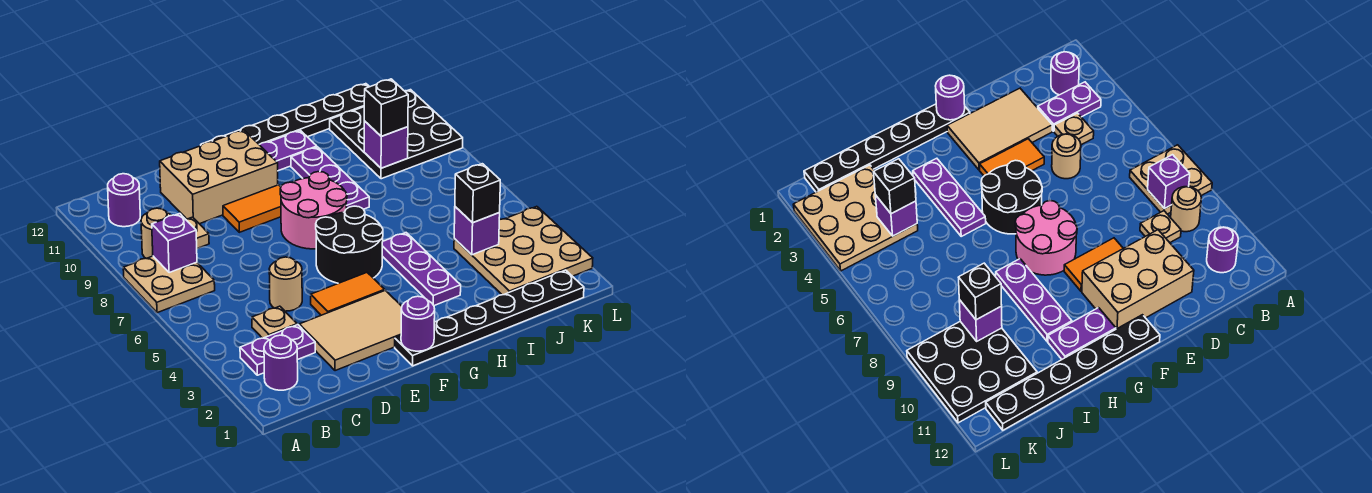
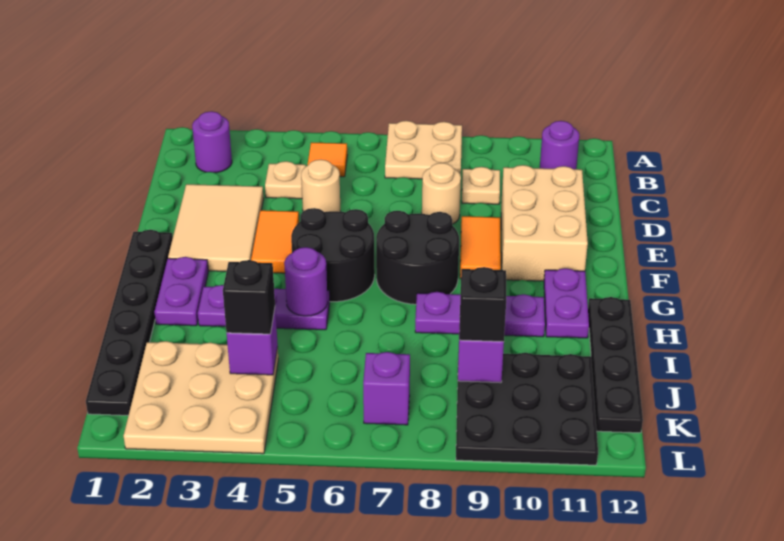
purple 1x2 plate [240,325,315,375] -> purple 1x2 plate moved to [154,257,208,326]
none -> orange 1x1 tile [308,142,347,177]
purple 1x1 brick [152,214,197,273] -> purple 1x1 brick moved to [363,352,410,425]
tan 1x1 round brick [141,208,171,259] -> tan 1x1 round brick moved to [422,163,461,224]
purple 1x1 round brick [401,296,435,351] -> purple 1x1 round brick moved to [284,247,328,316]
pink 2x2 round brick [280,172,347,249] -> black 2x2 round brick [376,211,459,304]
black 1x6 plate [201,84,369,145] -> black 1x4 plate [588,297,643,433]

